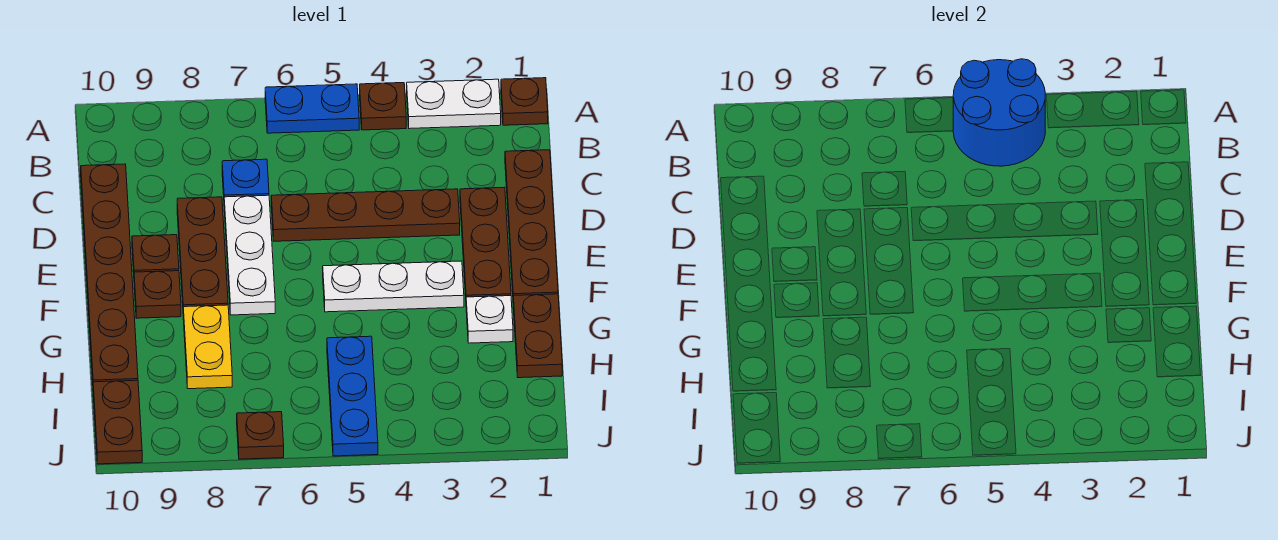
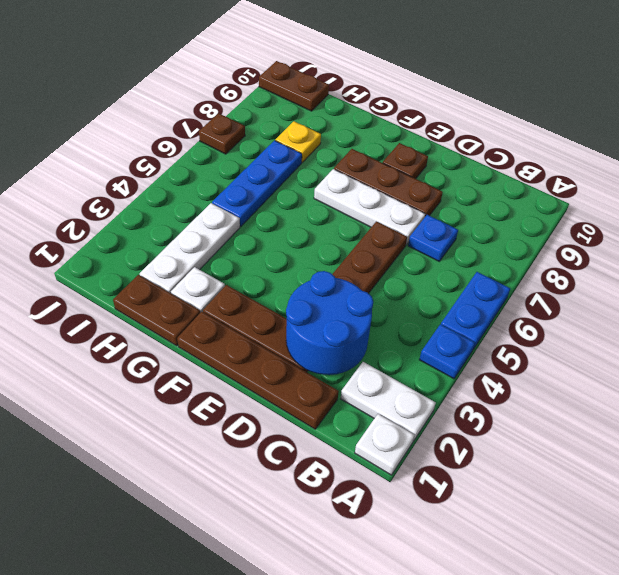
brown 1x1 plate [501,78,548,125] -> white 1x1 plate [355,414,414,475]
white 1x2 plate [407,79,501,129] -> white 1x2 plate turned to [341,362,436,441]
brown 1x1 plate [360,83,406,130] -> blue 1x1 plate [419,324,475,379]
blue 2x2 round brick [953,59,1045,166] -> blue 2x2 round brick moved to [286,271,373,375]
brown 1x6 plate [81,164,138,382] -> none
white 1x3 plate [323,261,464,312] -> white 1x3 plate moved to [140,203,240,293]
brown 1x1 plate [134,271,181,318] -> none
yellow 1x2 plate [183,305,232,389] -> yellow 1x1 plate [275,121,321,162]
blue 1x3 plate [327,336,378,456] -> blue 1x3 plate turned to [212,140,302,226]

